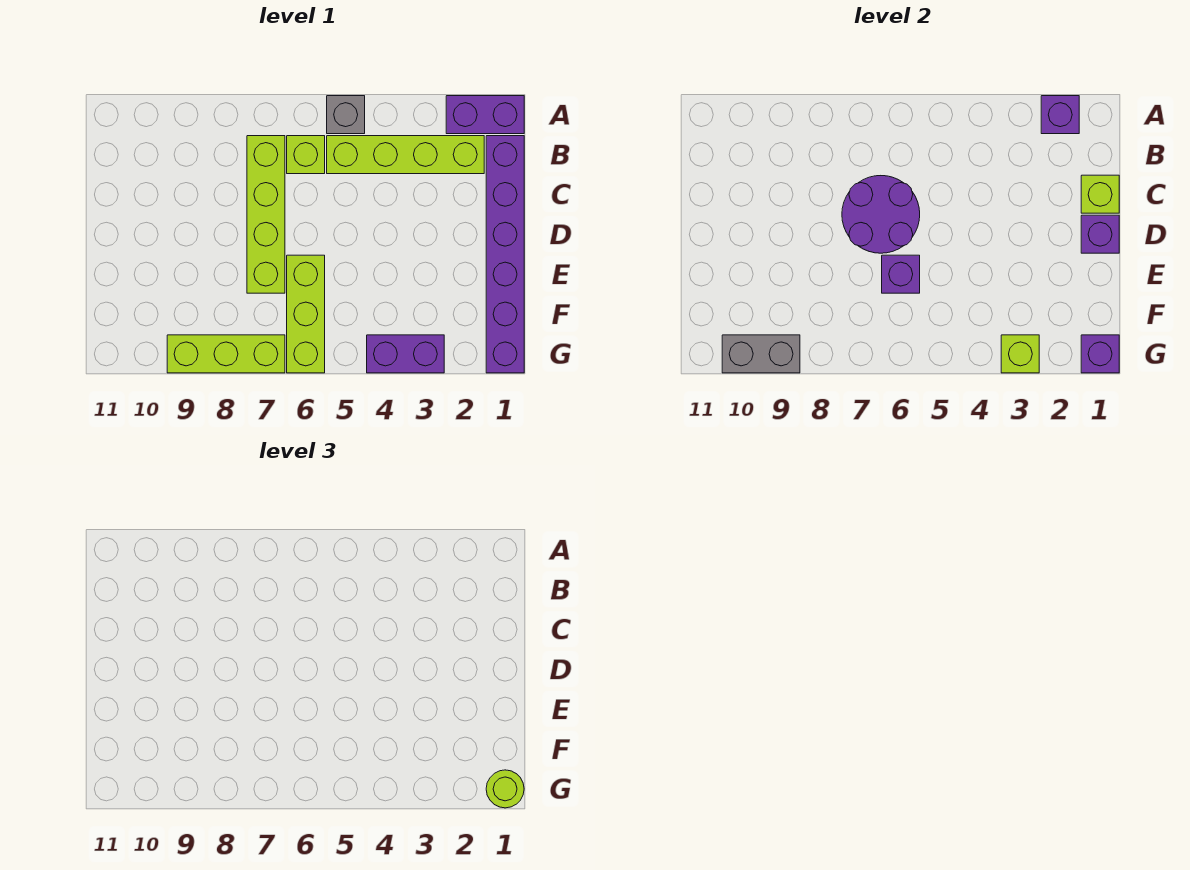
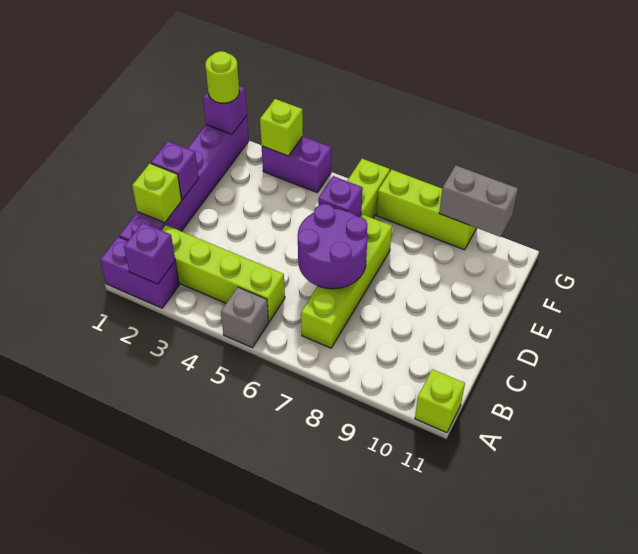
lime 1x1 brick [287,136,325,174] -> lime 1x1 brick moved to [415,369,465,433]

